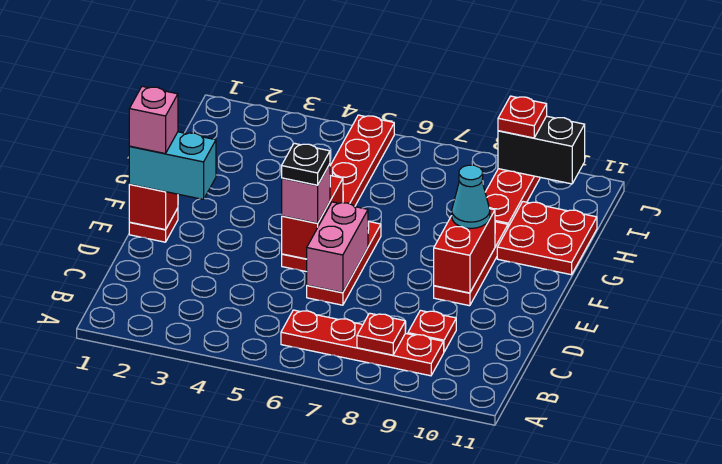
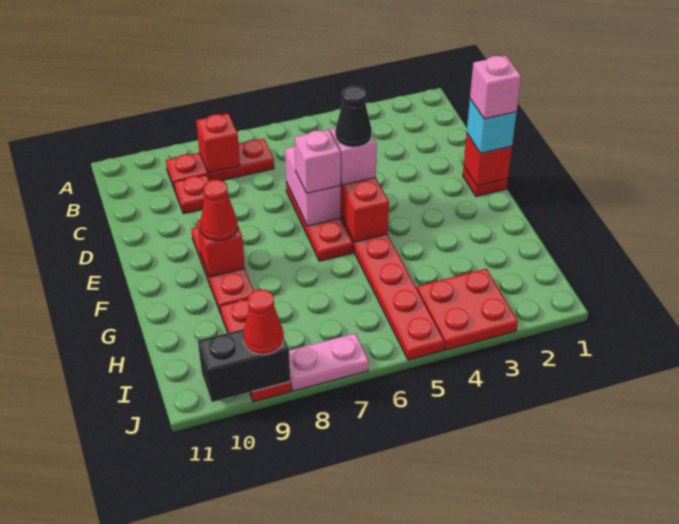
red 1x4 plate [281,310,444,376] -> red 1x3 plate [166,139,274,190]
red 1x1 plate [357,313,405,355] -> red 1x1 brick [196,113,240,173]
cyan 1x2 brick [129,132,216,200] -> cyan 1x1 brick [467,99,517,153]
black 1x1 plate [282,143,330,185] -> black 1x1 cone [335,86,372,147]
none -> pink 1x1 brick [295,129,341,193]
red 1x2 brick [434,209,495,293] -> red 1x1 brick [197,219,245,277]
cyan 1x1 cone [452,165,490,228] -> red 1x1 cone [200,179,238,241]
red 2x2 plate [497,202,597,275] -> red 2x2 plate moved to [417,269,518,350]
none -> pink 1x2 plate [289,333,369,391]
red 1x1 plate [498,96,547,138] -> red 1x1 cone [243,289,284,355]

